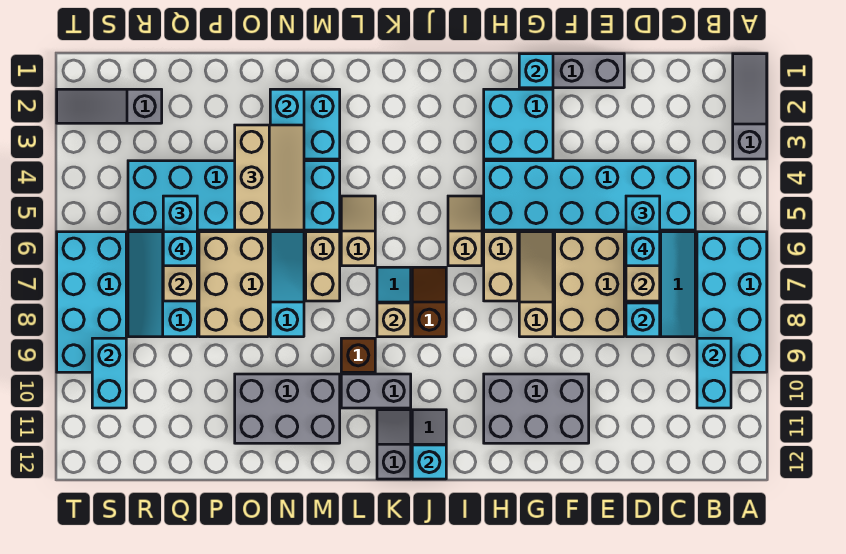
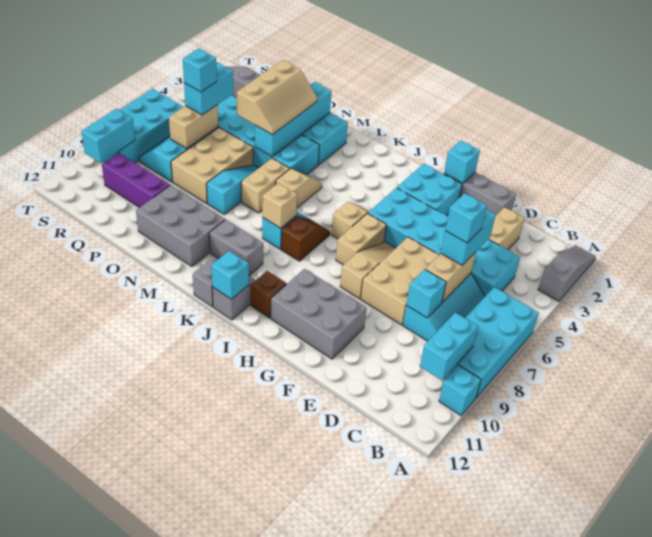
none -> cyan 1x1 brick [439,365,481,416]
none -> tan 1x2 brick [489,207,524,250]
brown 1x1 brick [341,338,375,372] -> brown 1x1 brick moved to [250,271,287,318]
none -> purple 1x3 brick [102,153,170,208]

